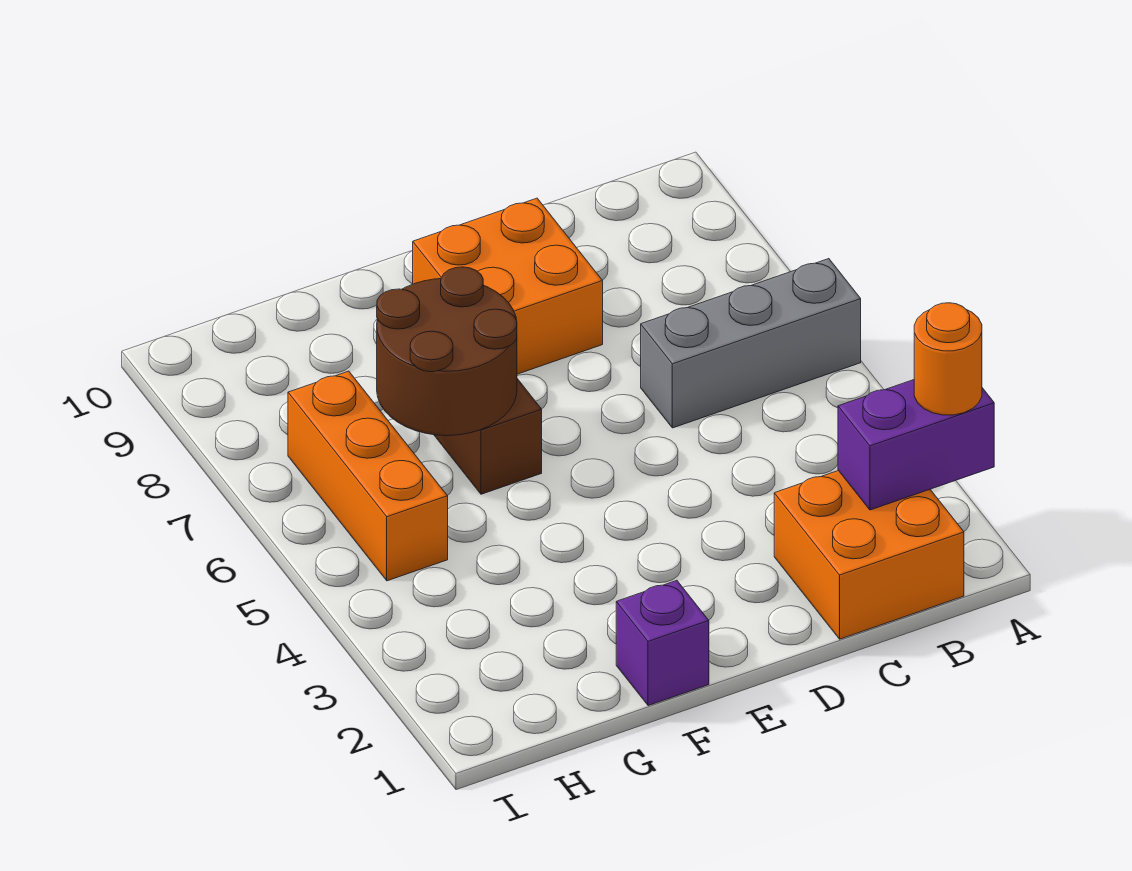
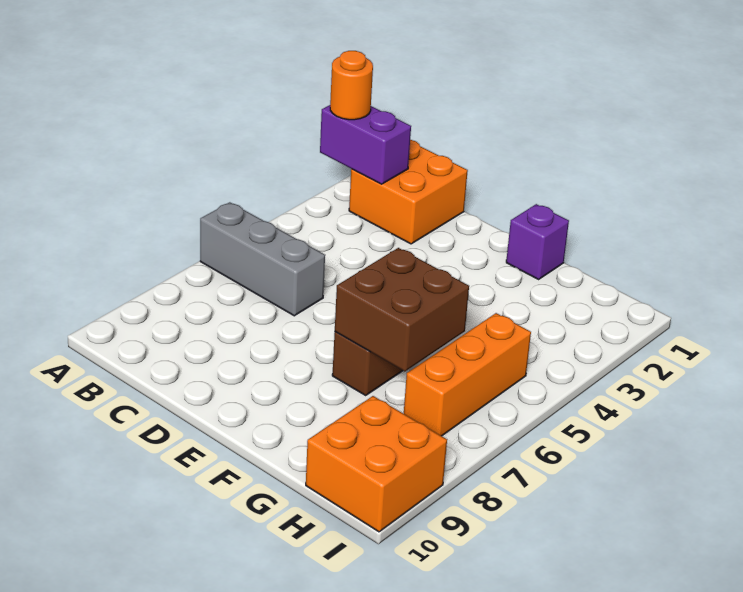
orange 2x2 brick [412,198,603,374] -> orange 2x2 brick moved to [306,396,447,532]
brown 2x2 round brick [377,267,517,436] -> brown 2x2 brick [335,248,469,371]

